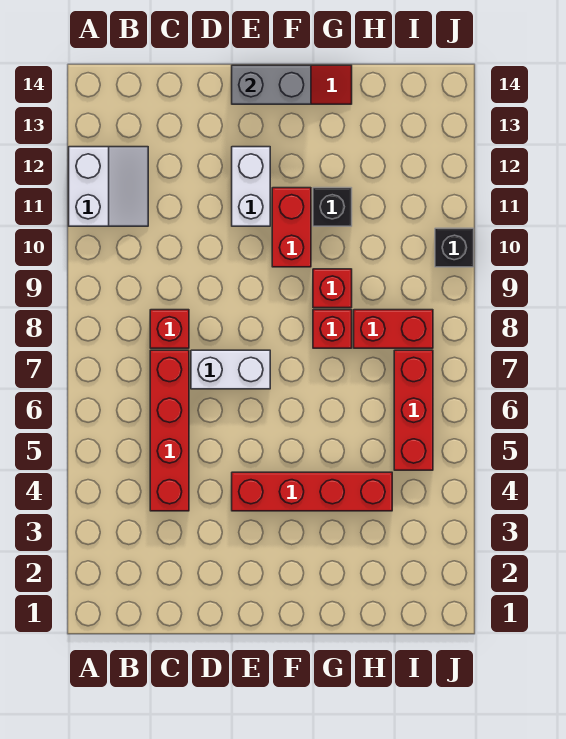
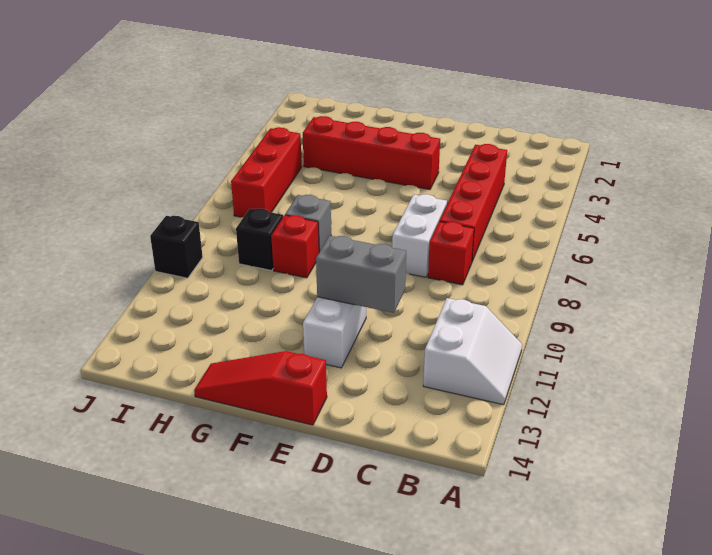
white 2x2 slope [69,147,148,226] -> white 2x2 slope turned to [423,298,522,405]
white 1x2 brick [191,350,270,389] -> white 1x2 brick turned to [392,194,447,277]
grey 1x2 brick [232,65,311,104] -> grey 1x2 brick moved to [316,236,406,313]
red 1x2 brick [272,188,311,267] -> none
red 1x1 brick [313,310,352,348] -> grey 1x1 brick [285,195,331,252]
black 1x1 brick [313,188,352,226] -> black 1x1 brick moved to [236,208,283,271]
red 1x2 brick [354,310,433,348] -> none

